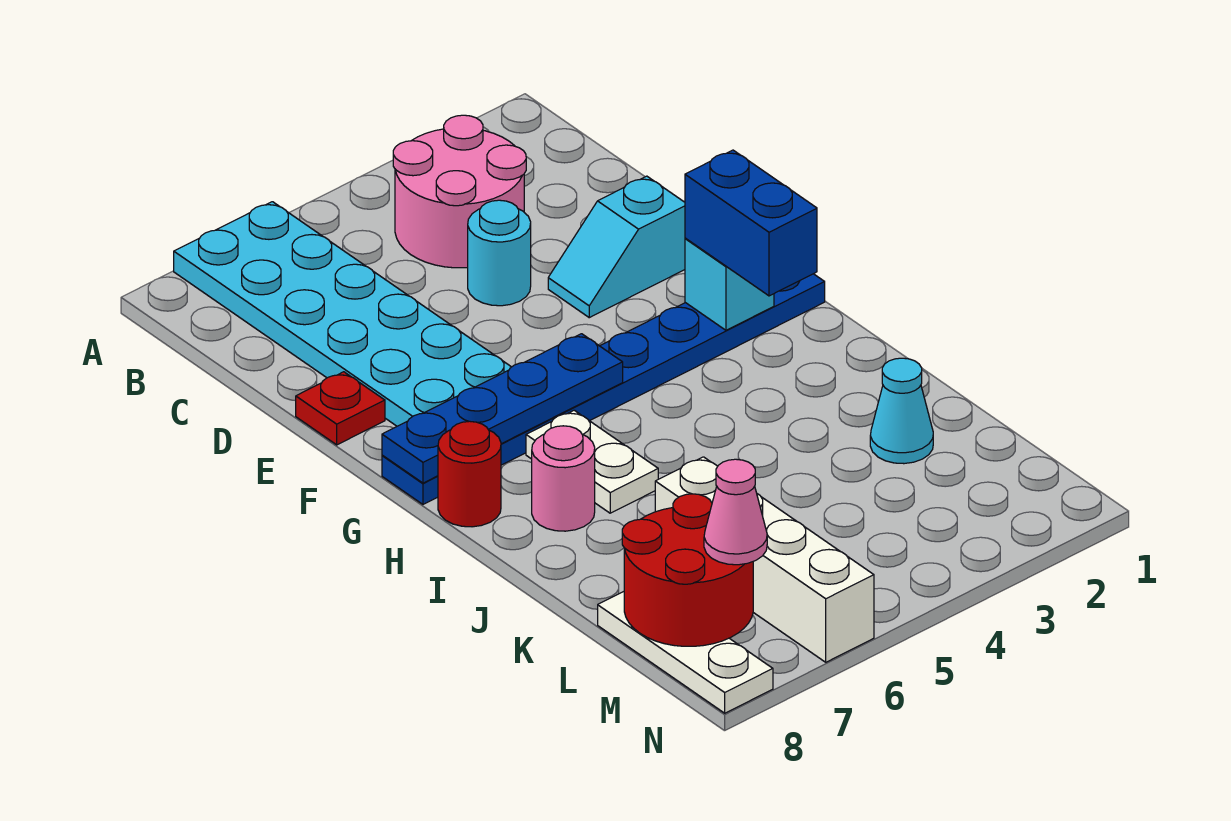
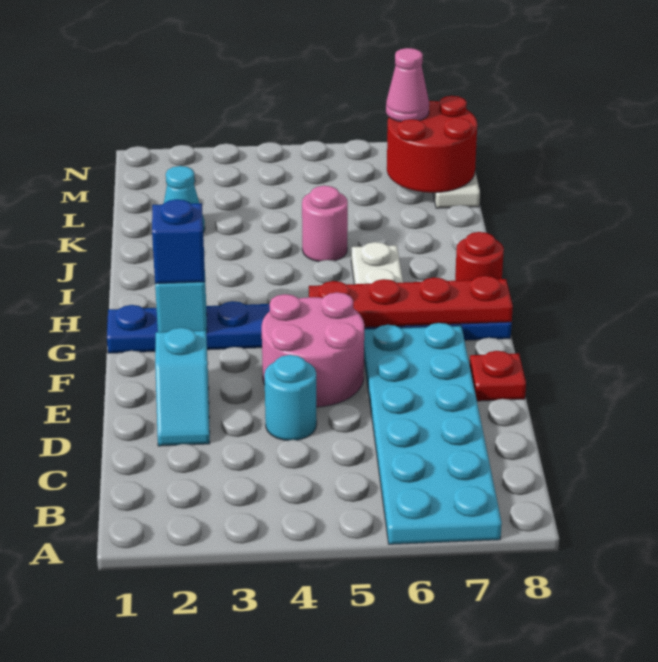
pink 2x2 round brick [393,115,526,268] -> pink 2x2 round brick moved to [262,292,365,407]
cyan 1x2 slope [548,176,685,318] -> cyan 1x2 slope turned to [155,328,210,446]
blue 1x2 brick [685,150,817,296] -> blue 1x1 brick [152,199,205,284]
blue 1x4 plate [382,334,623,483] -> red 1x4 plate [309,276,513,327]
pink 1x1 round brick [532,426,595,531] -> pink 1x1 round brick moved to [302,186,348,262]
white 1x4 brick [655,457,874,662] -> none

